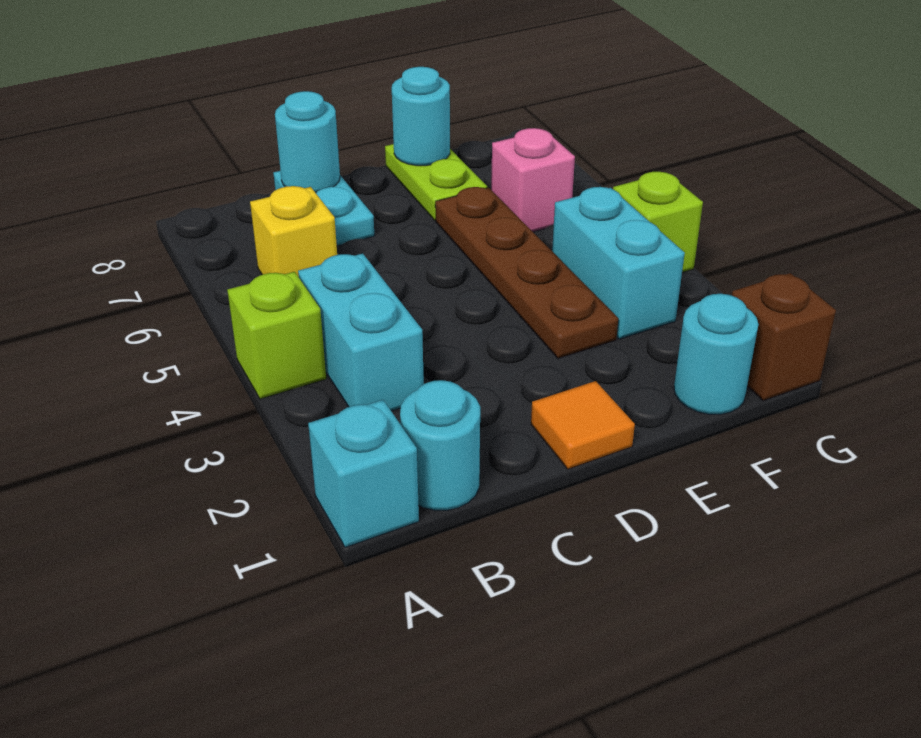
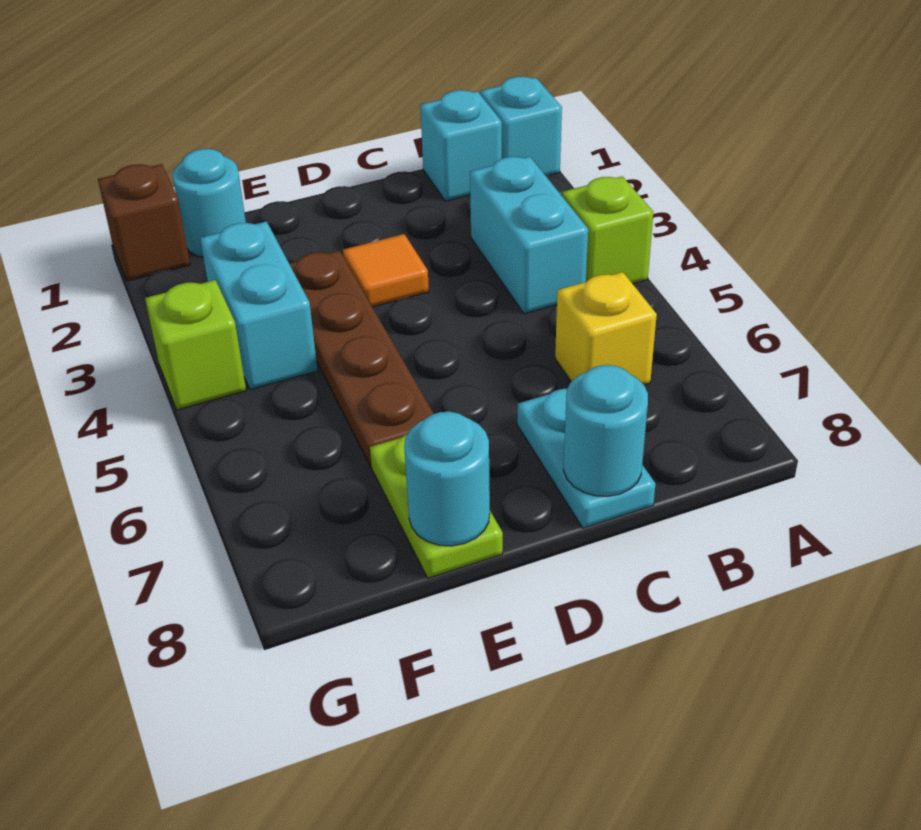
cyan 1x1 round brick [400,380,480,510] -> cyan 1x1 brick [420,90,502,201]
orange 1x1 tile [531,381,635,469] -> orange 1x1 tile moved to [343,234,429,307]
pink 1x1 brick [491,128,575,232] -> none

